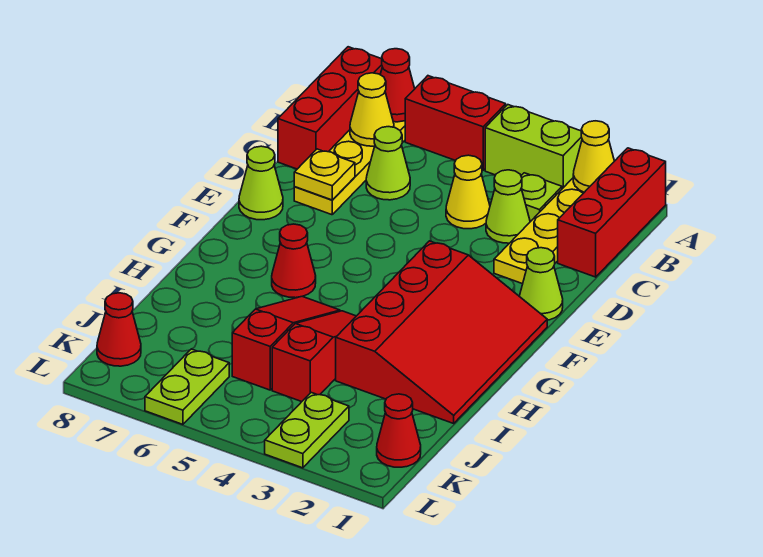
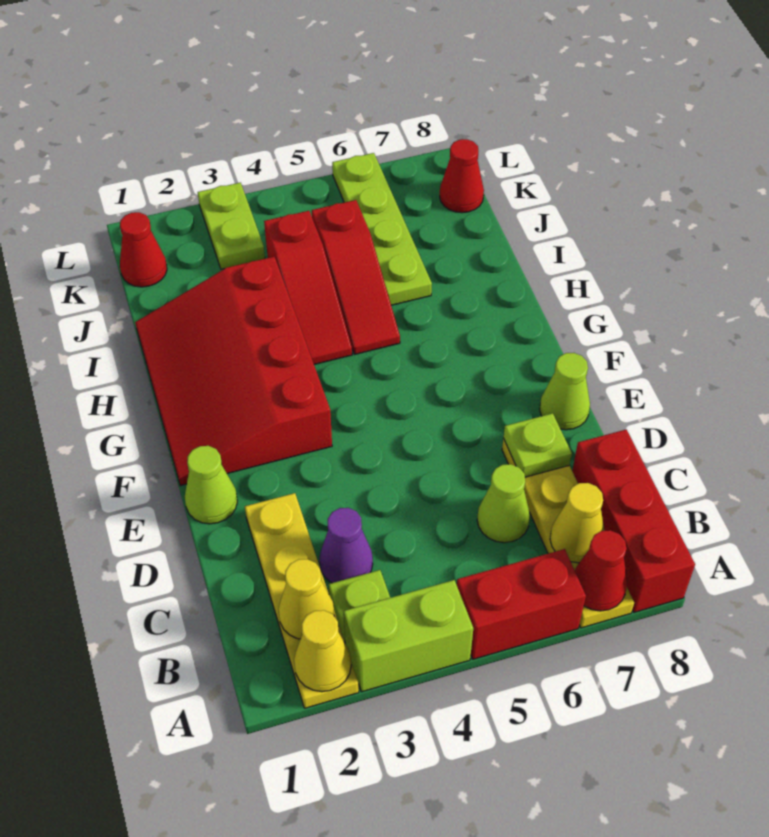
red 1x3 brick [558,148,666,277] -> none
lime 1x1 cone [486,170,530,243] -> purple 1x1 cone [319,508,373,583]
yellow 1x1 cone [446,155,490,229] -> yellow 1x1 cone moved to [279,559,334,639]
yellow 1x1 plate [294,149,355,200] -> lime 1x1 plate [503,413,572,477]
red 1x1 cone [272,224,316,298] -> none
lime 1x2 plate [145,349,229,424] -> lime 1x4 plate [332,153,432,305]

